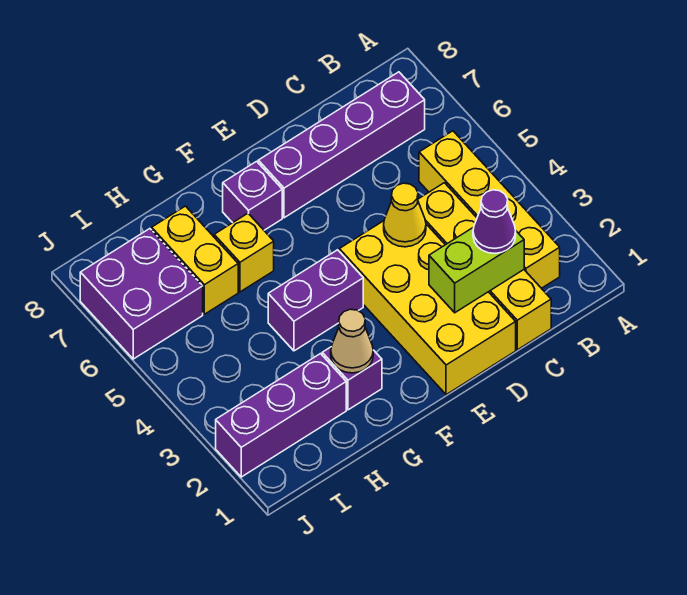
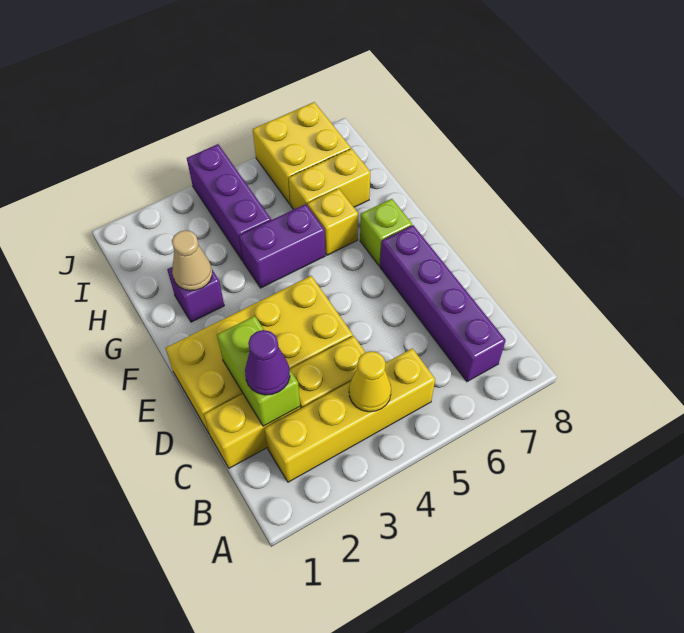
yellow 1x1 cone [384,183,426,247] -> yellow 1x1 cone moved to [349,351,391,412]
purple 1x2 brick [268,250,363,351] -> purple 1x2 brick turned to [239,204,325,288]
purple 1x1 brick [223,161,282,230] -> lime 1x1 brick [360,199,412,266]
purple 1x3 brick [216,354,346,477] -> purple 1x3 brick moved to [187,144,271,261]
purple 2x2 brick [80,229,203,359] -> yellow 2x2 brick [253,102,351,204]

